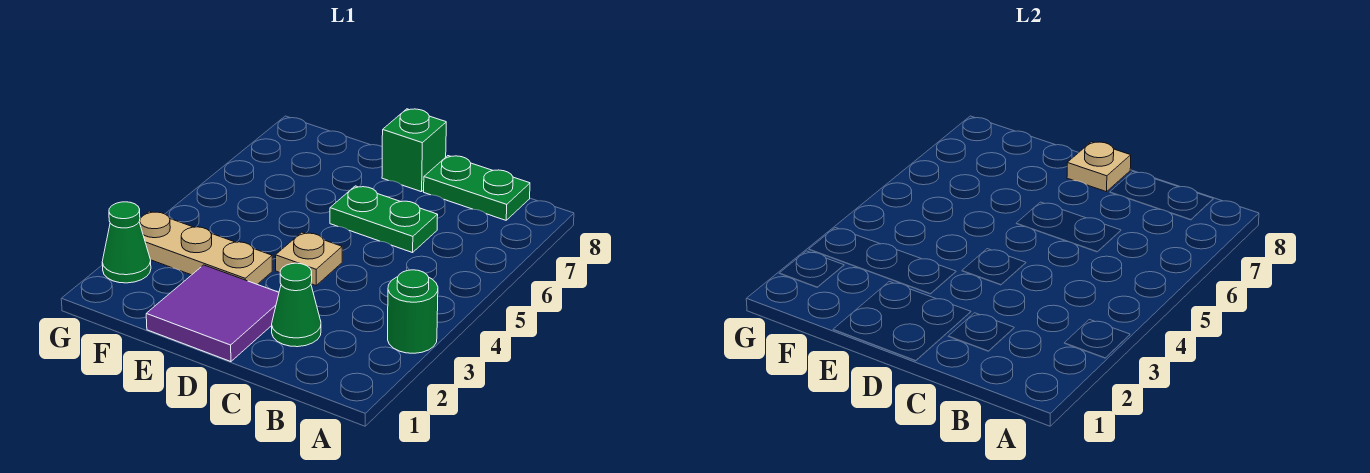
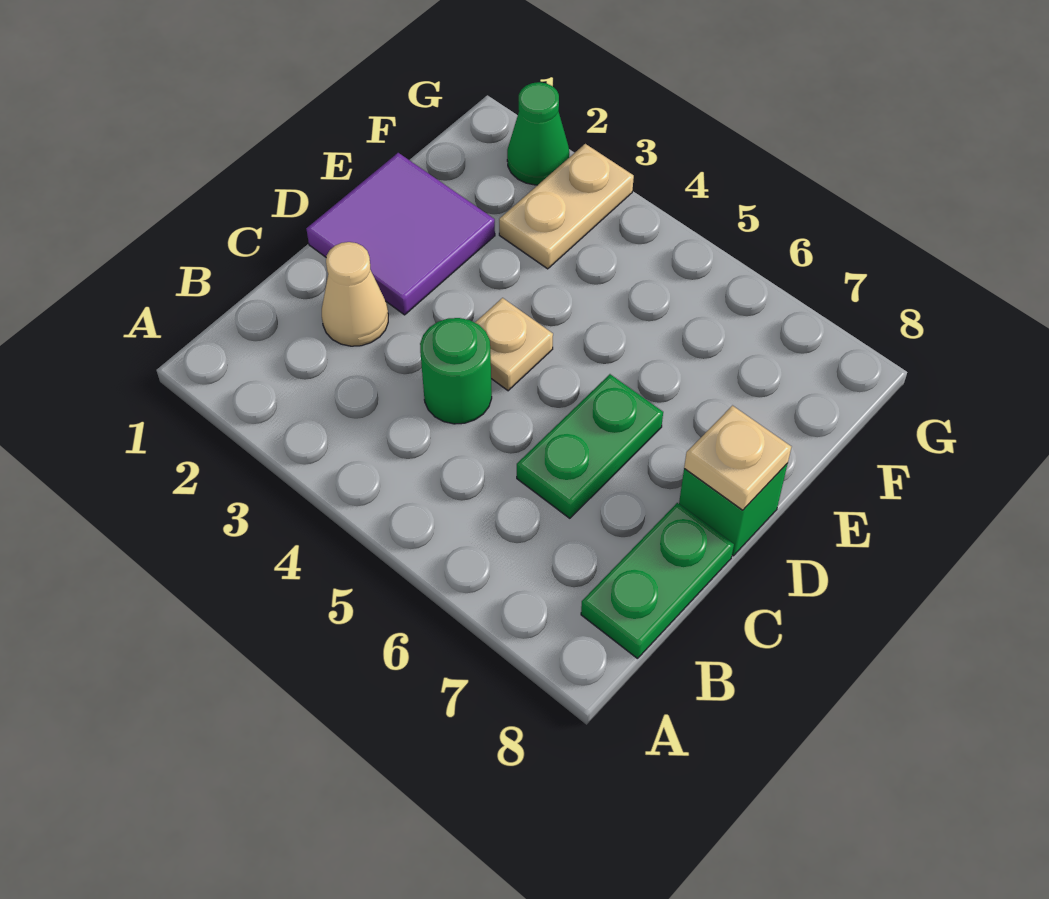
green 1x1 round brick [388,270,438,353] -> green 1x1 round brick moved to [420,318,492,424]
green 1x1 cone [272,263,321,347] -> tan 1x1 cone [322,242,388,346]
tan 1x3 plate [139,211,272,284] -> tan 1x2 plate [499,144,634,269]

